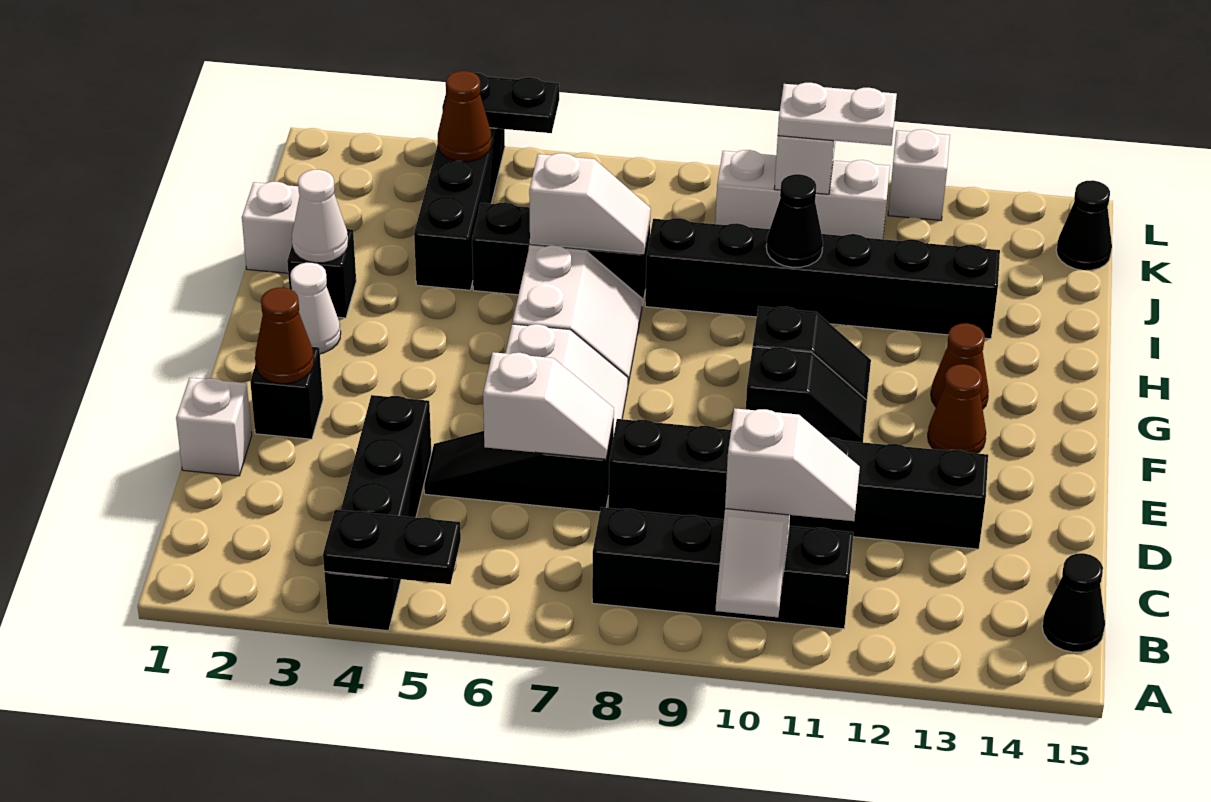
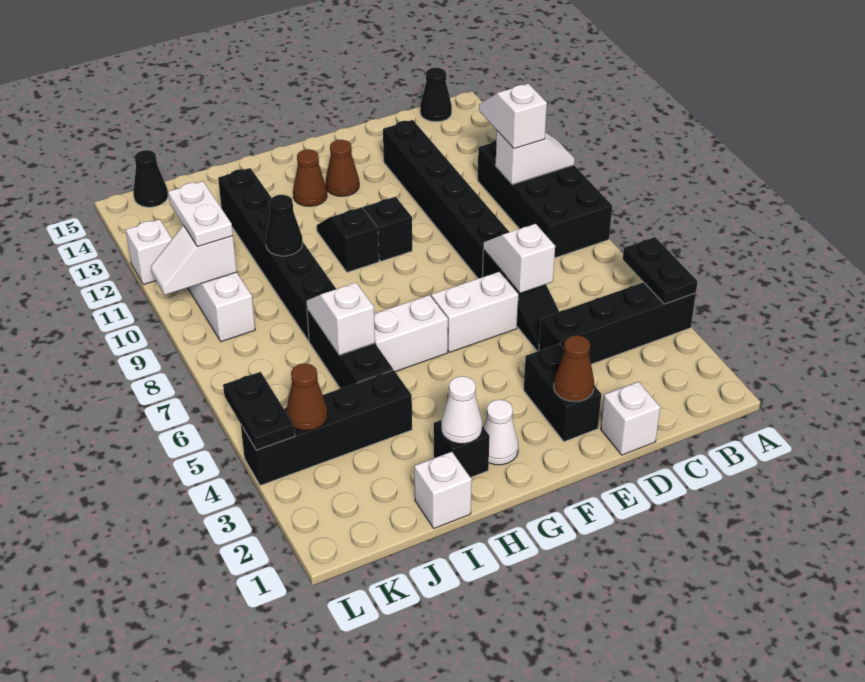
black 1x4 brick [592,507,854,629] -> black 2x4 brick [478,140,612,258]
black 1x1 brick [250,347,323,439] -> black 1x2 brick [524,344,601,442]

